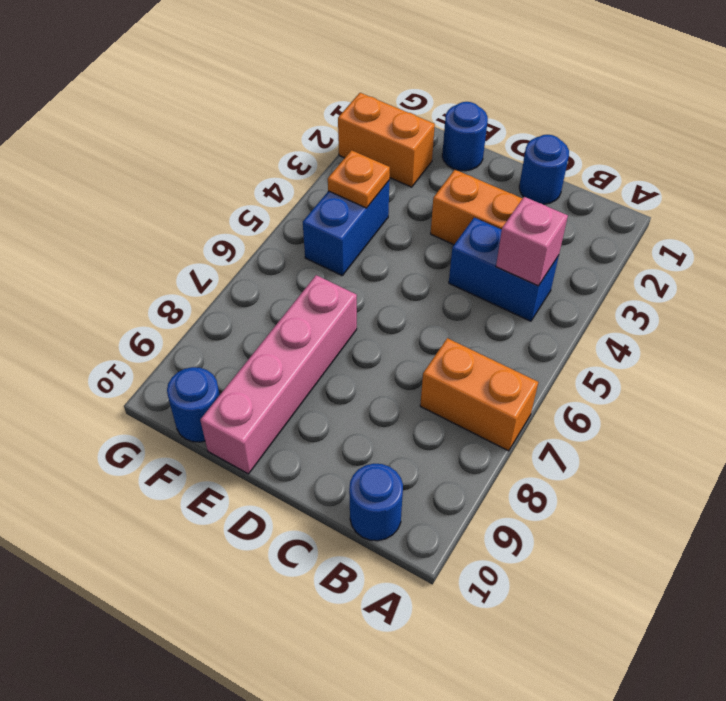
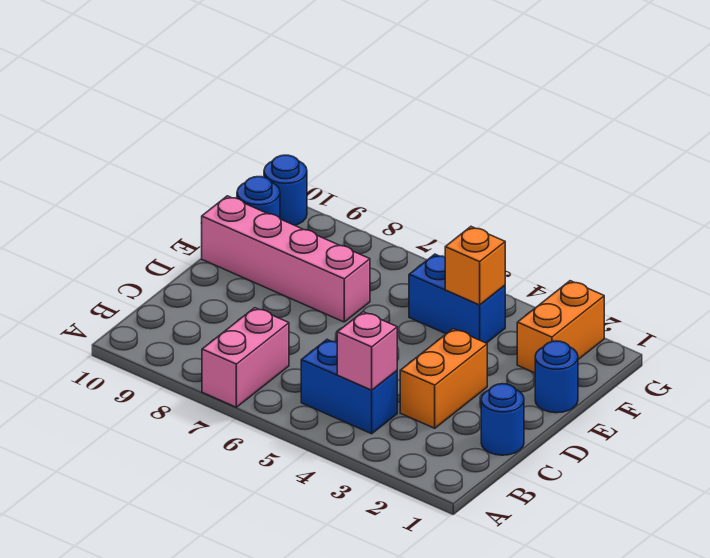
orange 1x2 brick [420,338,538,451] -> pink 1x2 brick [202,308,289,407]
blue 1x2 brick [449,218,559,321] -> blue 1x2 brick turned to [301,340,397,434]
blue 1x1 round brick [349,464,403,541] -> blue 1x1 round brick moved to [264,155,307,225]
orange 1x1 plate [328,150,390,208] -> orange 1x1 brick [445,227,505,305]

